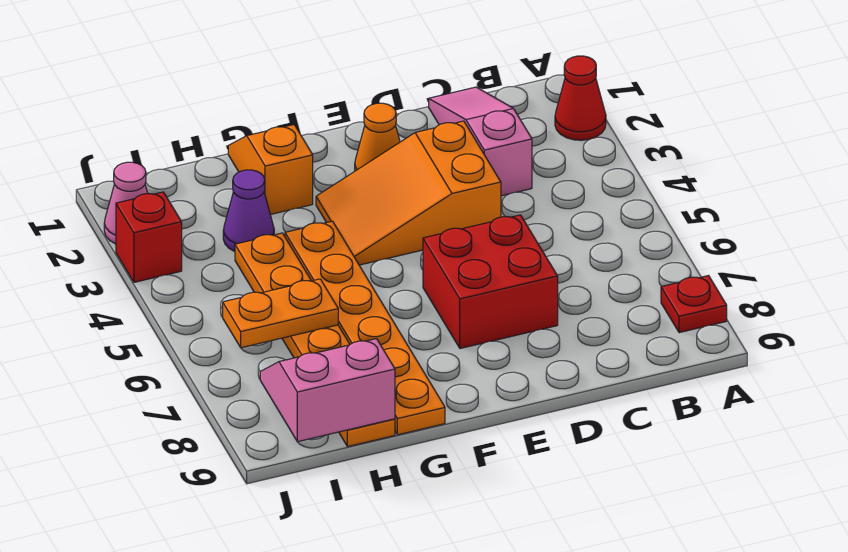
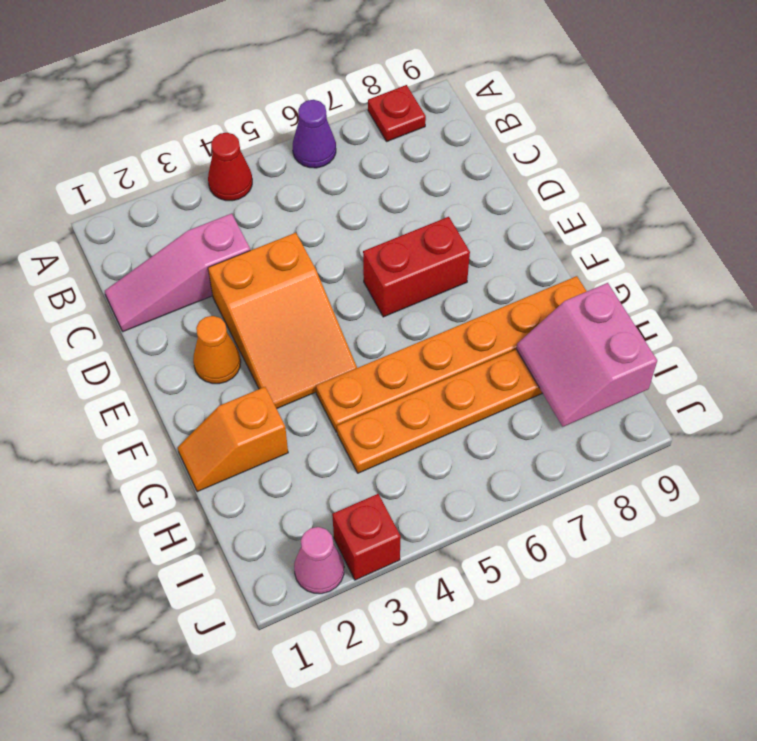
red 1x1 cone [555,56,606,140] -> red 1x1 cone moved to [208,133,252,201]
red 2x2 brick [423,215,558,349] -> red 1x2 brick [363,217,470,317]
purple 1x1 cone [223,170,274,252] -> purple 1x1 cone moved to [293,100,336,168]
orange 1x2 plate [223,279,338,348] -> none

